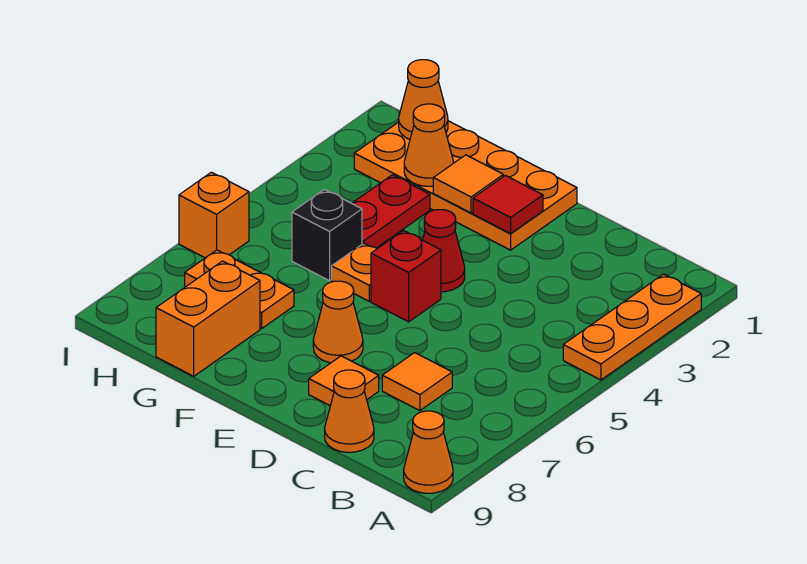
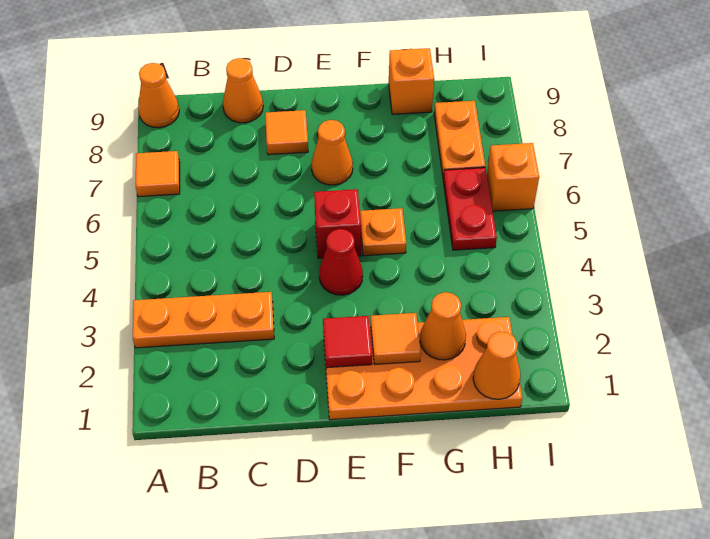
orange 1x3 plate [563,274,701,380] -> orange 1x3 plate turned to [133,292,274,348]
orange 1x1 tile [382,353,452,411] -> orange 1x1 tile moved to [136,151,180,197]
red 1x2 plate [352,175,430,248] -> red 1x2 plate moved to [443,168,497,250]
black 1x1 brick [292,189,362,281] -> none
orange 1x2 plate [185,250,294,328] -> orange 1x2 plate turned to [434,101,485,177]
orange 1x2 brick [156,261,260,376] -> orange 1x1 brick [389,48,434,114]

